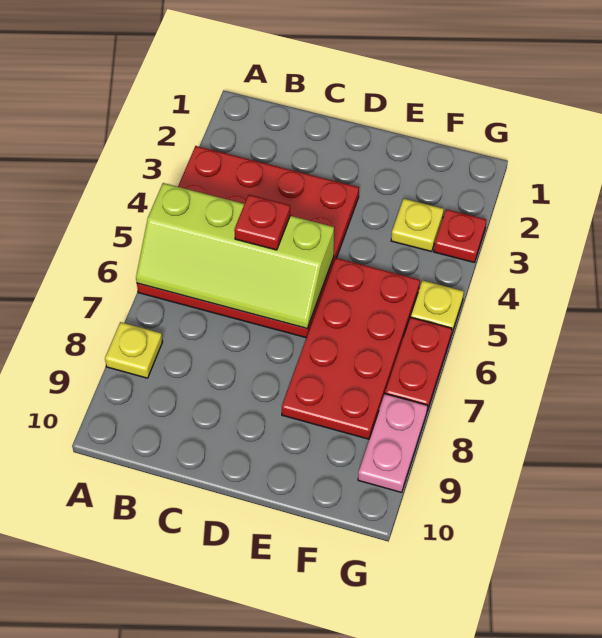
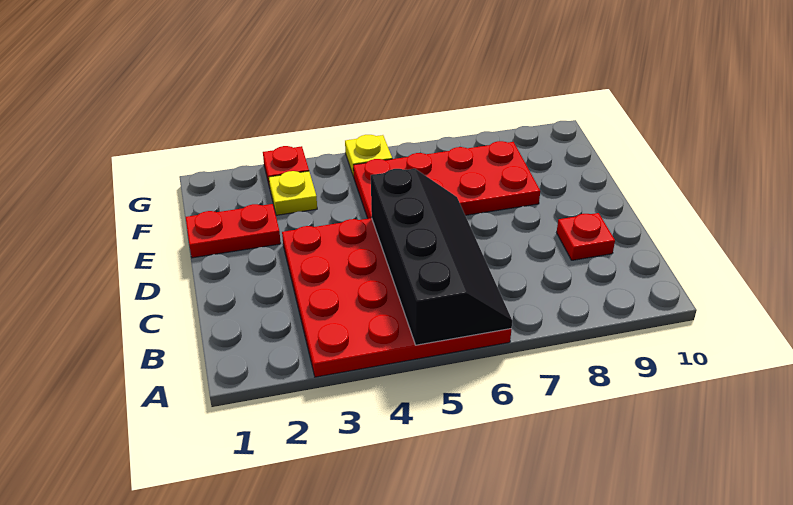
lime 2x4 slope [136,183,334,328] -> black 2x4 slope [371,169,512,345]
yellow 1x1 plate [105,322,162,378] -> none
red 1x1 plate [234,195,290,250] -> red 1x1 plate moved to [557,213,615,260]
red 1x2 plate [385,317,452,411] -> red 1x2 plate moved to [186,204,281,258]
pink 1x2 plate [358,394,427,492] -> none

